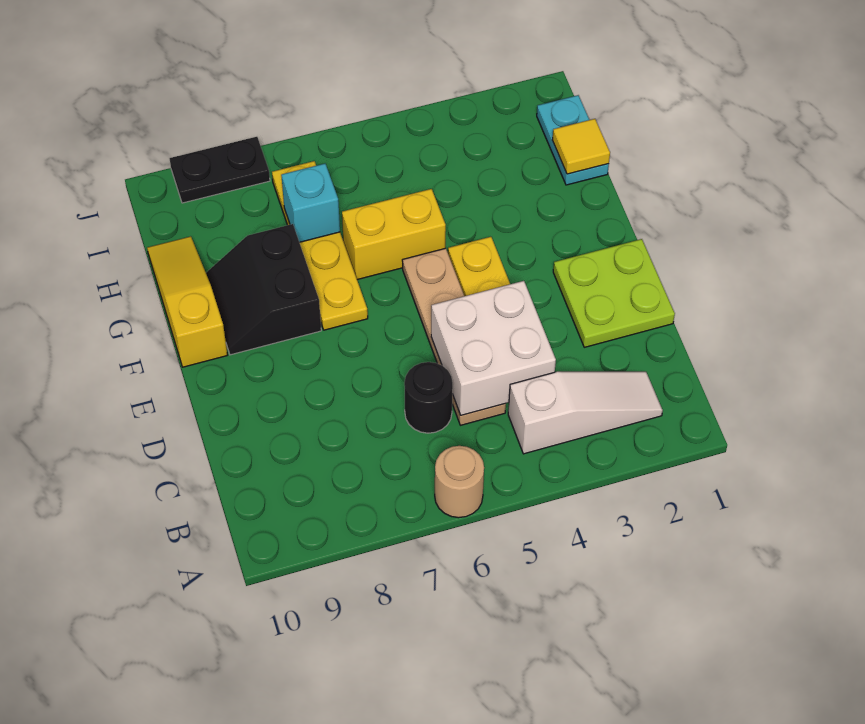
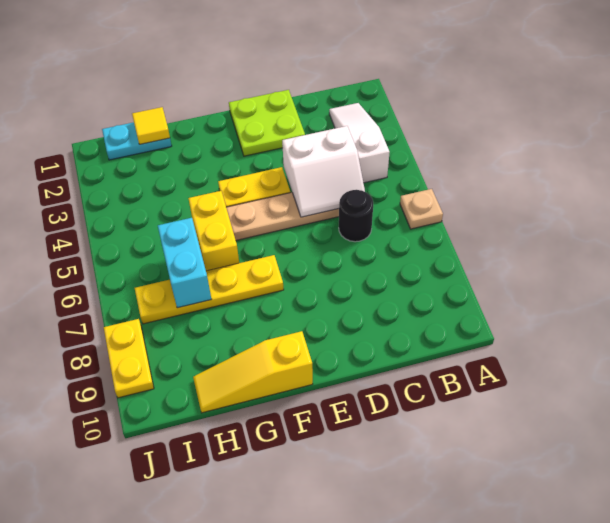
tan 1x1 round brick [435,446,484,518] -> tan 1x1 plate [400,189,443,229]
white 2x2 brick [431,281,556,415] -> white 2x2 slope [282,126,365,217]
black 2x2 slope [206,224,321,355] -> none
cyan 1x1 brick [281,164,340,242] -> cyan 1x2 brick [158,218,212,308]
black 1x2 plate [170,137,270,203] -> yellow 1x2 plate [104,319,154,398]

